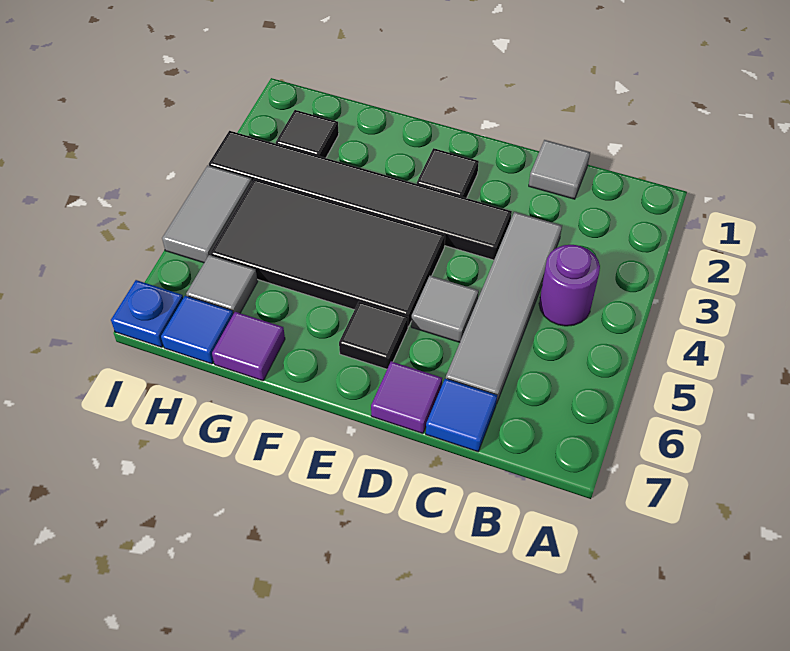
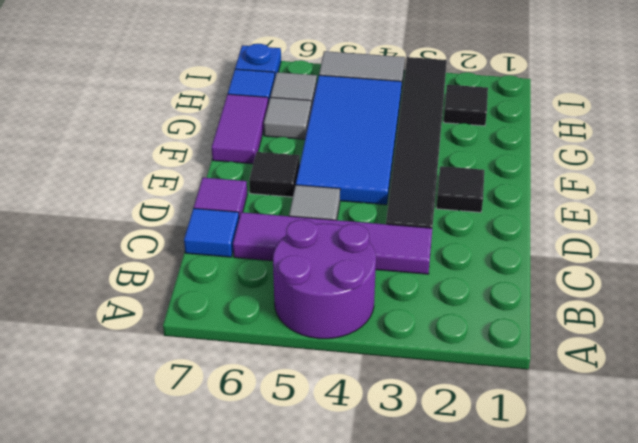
purple 1x1 round brick [539,245,600,326] -> purple 2x2 round brick [273,220,376,339]
grey 1x1 tile [529,140,590,199] -> grey 1x1 tile moved to [264,97,311,139]
grey 1x4 tile [446,212,562,404] -> purple 1x4 tile [233,212,432,274]
black 2x4 tile [210,179,445,327] -> blue 2x4 tile [296,75,402,205]
purple 1x1 tile [212,312,285,381] -> purple 1x2 tile [212,94,268,164]

